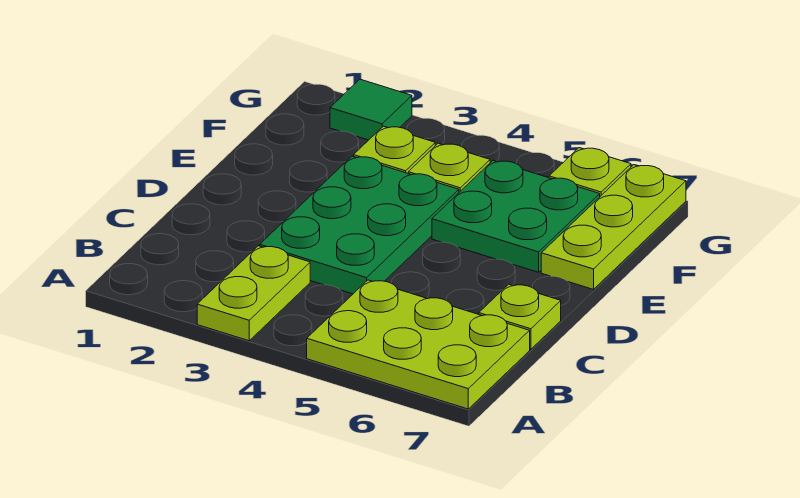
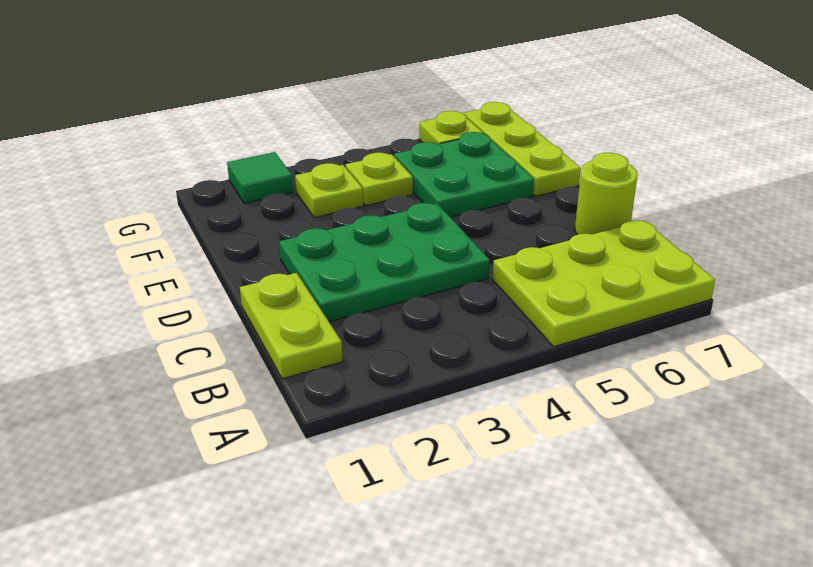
lime 1x2 plate [197,246,310,341] -> lime 1x2 plate moved to [240,273,343,379]
green 2x3 plate [260,156,459,294] -> green 2x3 plate turned to [279,203,490,322]
lime 1x1 plate [479,284,561,349] -> lime 1x1 round brick [575,153,638,235]

